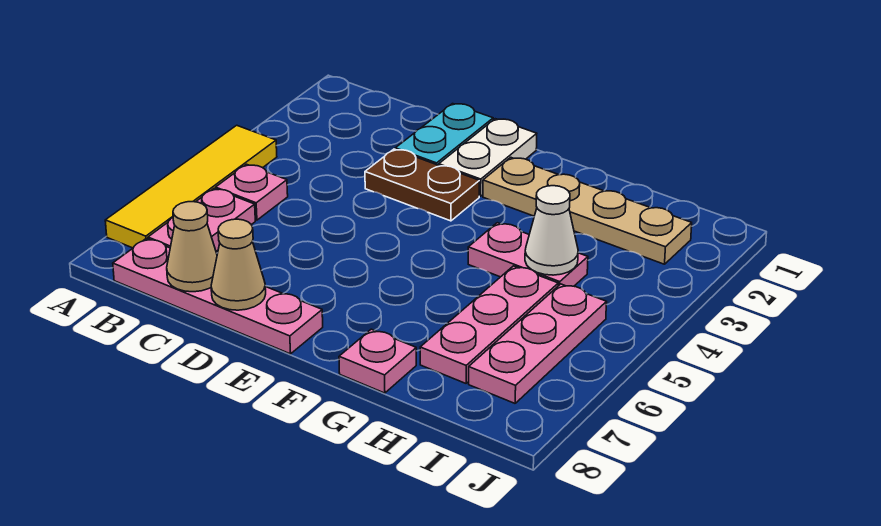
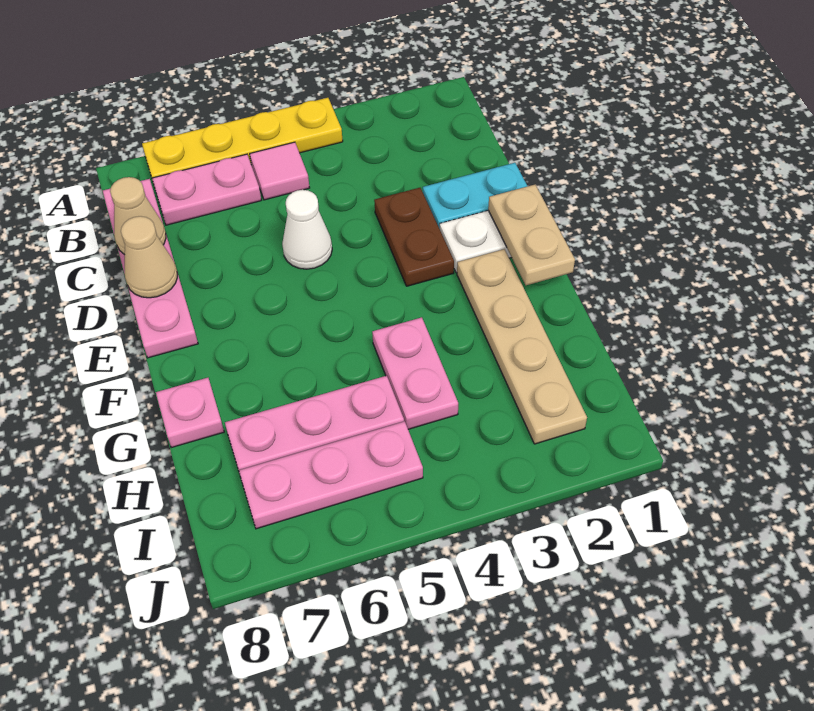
yellow 1x4 tile [105,125,277,248] -> yellow 1x4 plate [142,98,343,178]
pink 1x1 plate [216,164,288,220] -> pink 1x1 tile [250,142,310,200]
none -> tan 1x2 plate [488,185,575,285]
white 1x1 cone [525,186,578,275] -> white 1x1 cone moved to [282,190,332,269]

